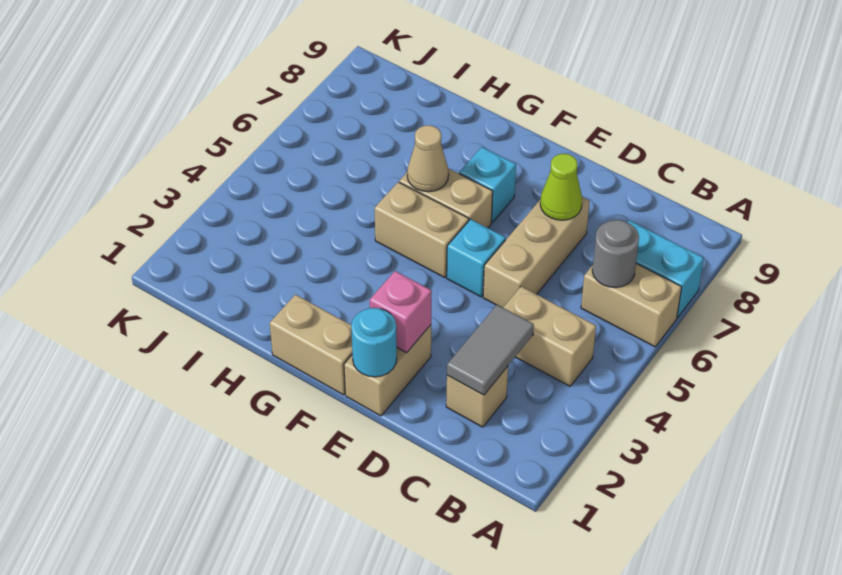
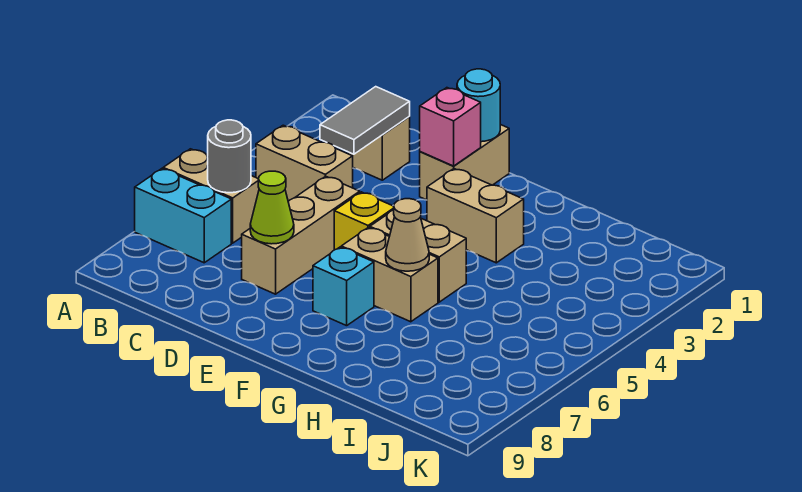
cyan 1x1 brick [447,219,506,297] -> yellow 1x1 brick [334,192,394,250]
tan 1x2 brick [270,295,352,395] -> tan 1x2 brick moved to [427,169,524,263]

